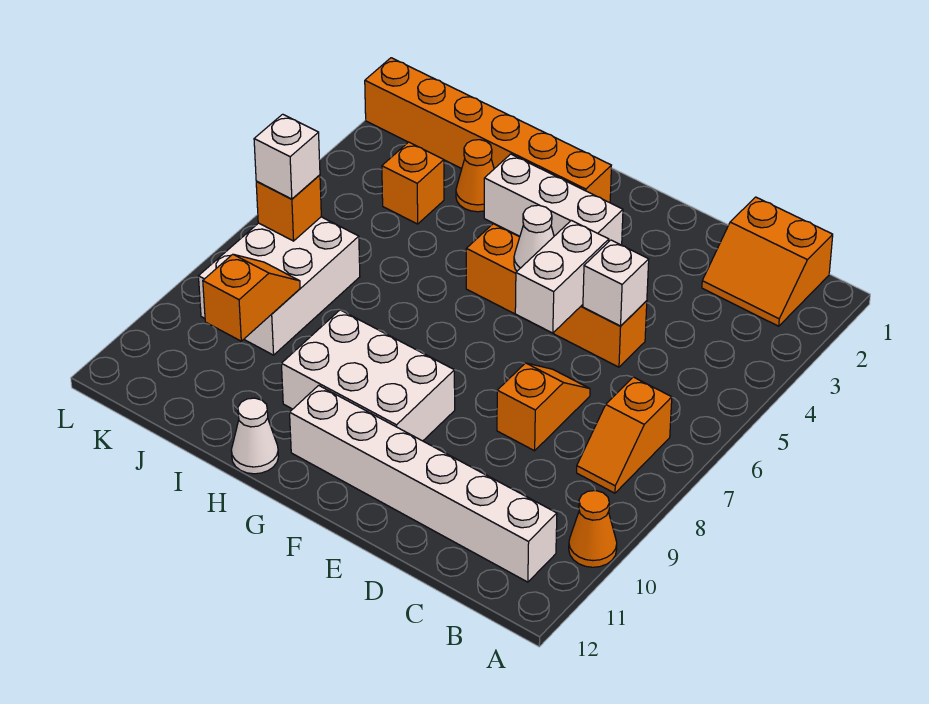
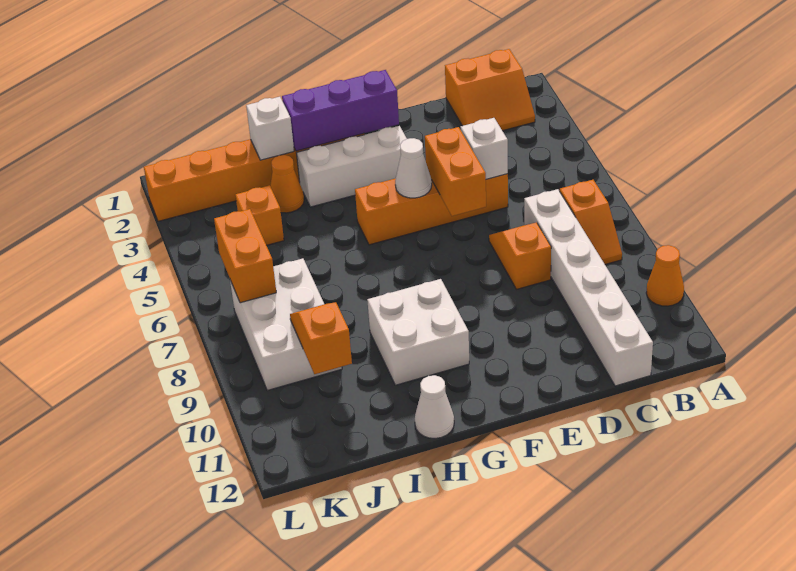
white 1x6 brick [290,385,557,582] -> white 1x6 brick turned to [524,189,653,386]
white 1x2 brick [515,220,609,333] -> orange 1x2 brick [425,127,486,216]
none -> purple 1x3 brick [282,70,399,151]
white 2x3 brick [281,310,455,441] -> white 2x2 brick [367,279,469,385]
orange 1x1 brick [256,175,321,241] -> orange 1x2 brick [214,209,276,303]
white 1x1 brick [254,114,320,199] -> white 1x1 brick moved to [246,97,294,160]

